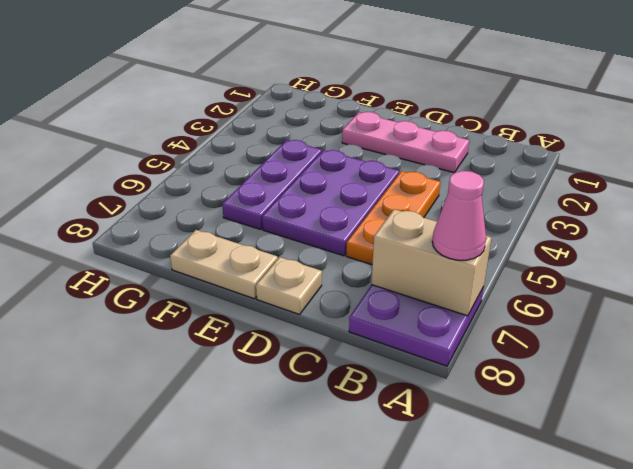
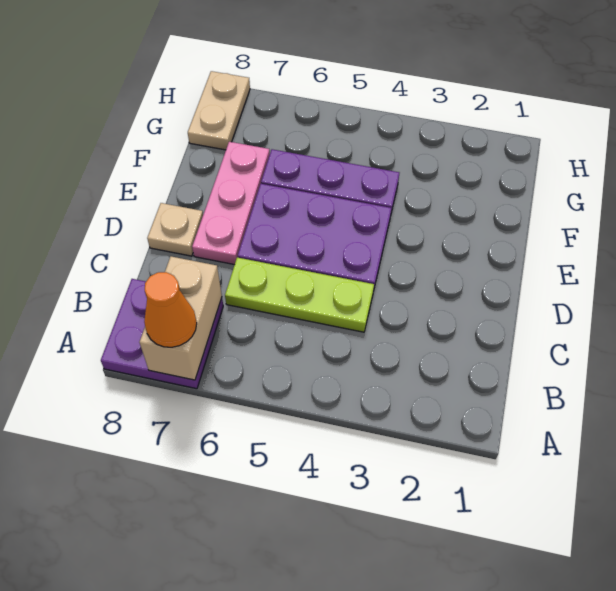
pink 1x1 cone [432,171,486,260] -> orange 1x1 cone [144,272,197,347]
pink 1x3 plate [342,112,469,173] -> pink 1x3 plate moved to [192,142,270,265]
orange 1x3 plate [346,171,440,265] -> lime 1x3 plate [225,257,374,332]
tan 1x2 plate [170,230,278,299] -> tan 1x2 plate moved to [188,71,250,150]

